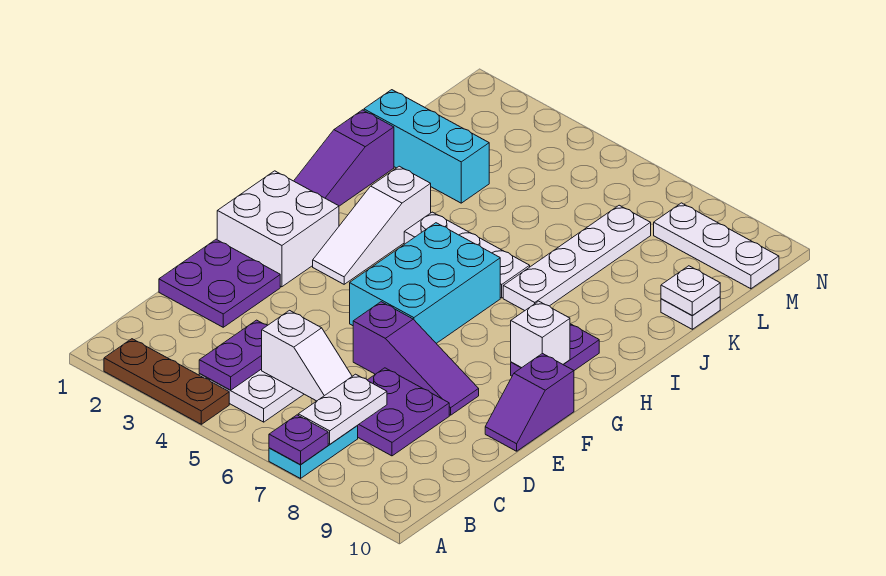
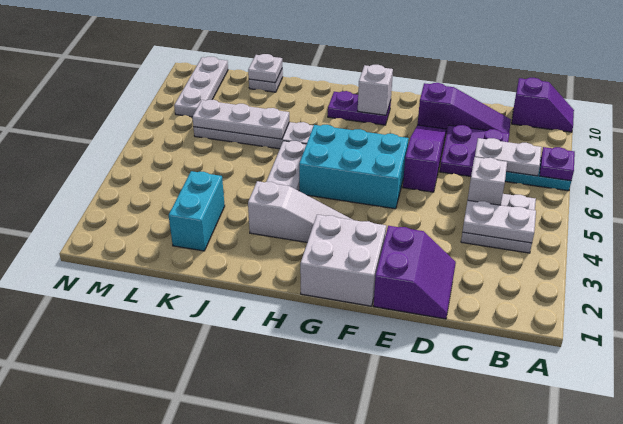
brown 1x3 plate [104,339,229,424] -> none
purple 1x2 plate [199,320,267,390] -> white 1x2 plate [463,200,536,243]
purple 2x2 plate [159,239,280,327] -> purple 2x2 slope [374,226,456,319]
purple 1x2 slope [485,353,574,451] -> purple 1x2 slope moved to [512,78,574,132]
purple 1x3 slope [294,110,394,206] -> purple 1x3 slope moved to [418,83,511,134]
none -> white 1x3 plate [192,100,289,139]
cyan 1x3 brick [364,90,489,203] -> cyan 1x2 brick [168,171,225,251]

